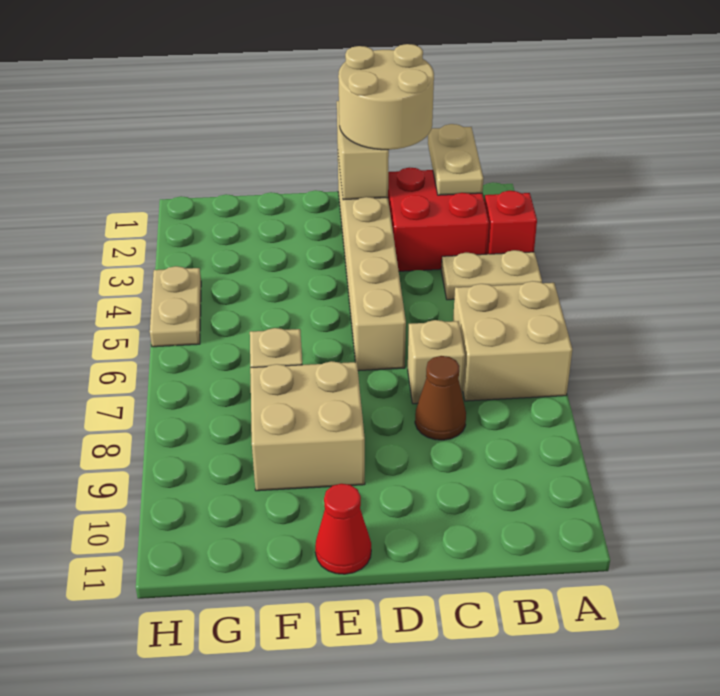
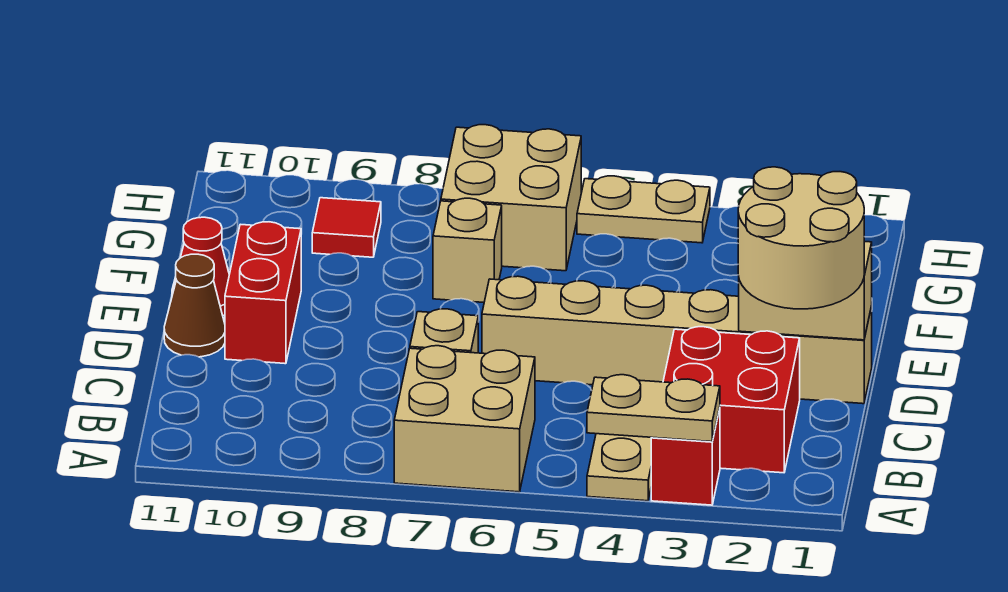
tan 1x2 plate [428,124,483,195] -> tan 1x2 plate moved to [587,375,720,442]
brown 1x1 cone [415,356,466,440] -> brown 1x1 cone moved to [164,254,225,357]
none -> red 1x2 brick [225,222,301,364]
tan 2x2 brick [250,361,365,491] -> tan 2x2 brick moved to [441,125,581,271]
none -> red 1x1 tile [312,198,381,257]

